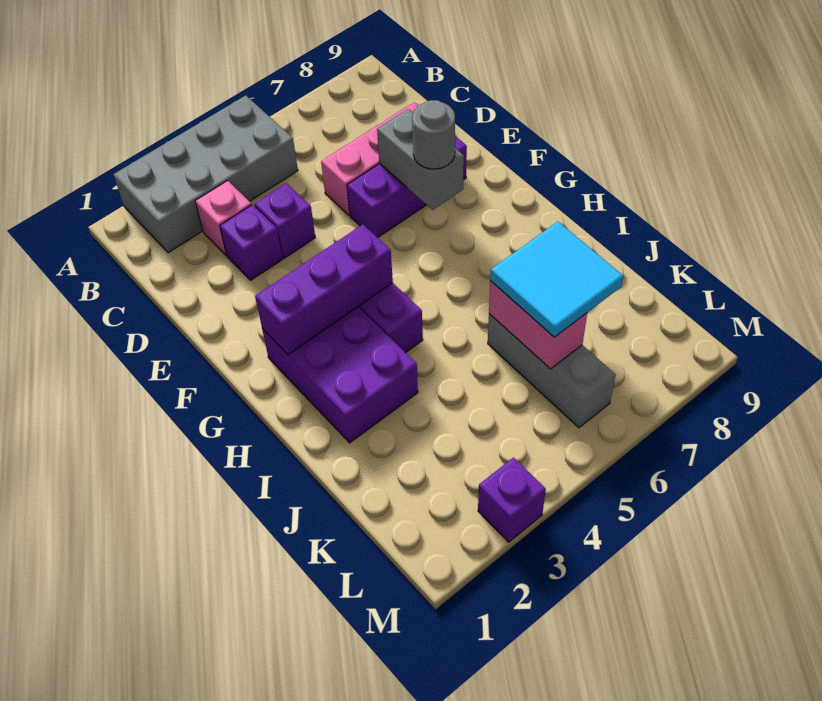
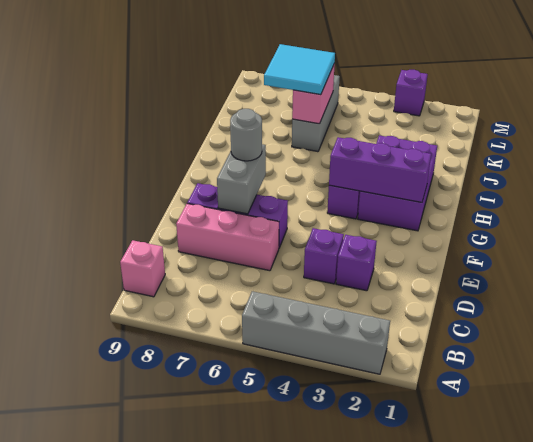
grey 2x4 brick [113,95,298,253] -> grey 1x4 brick [242,291,390,374]
pink 1x1 brick [195,181,252,255] -> pink 1x1 brick moved to [120,240,165,297]

